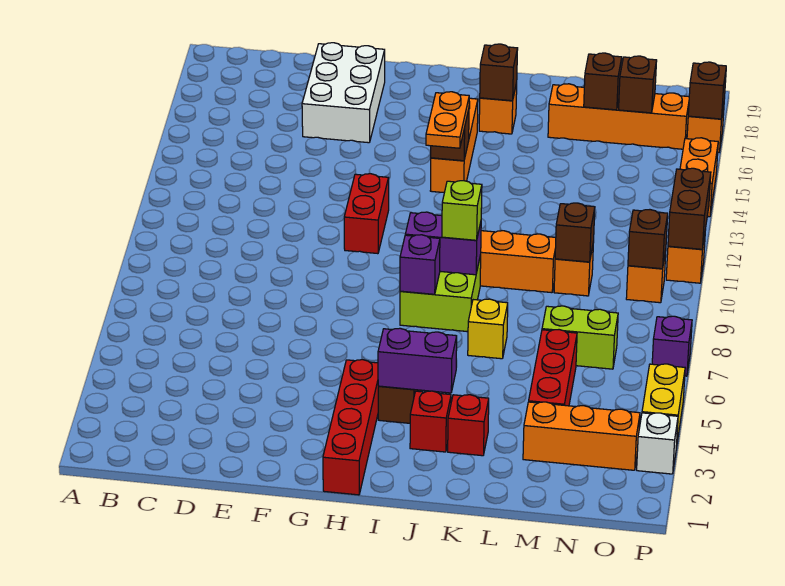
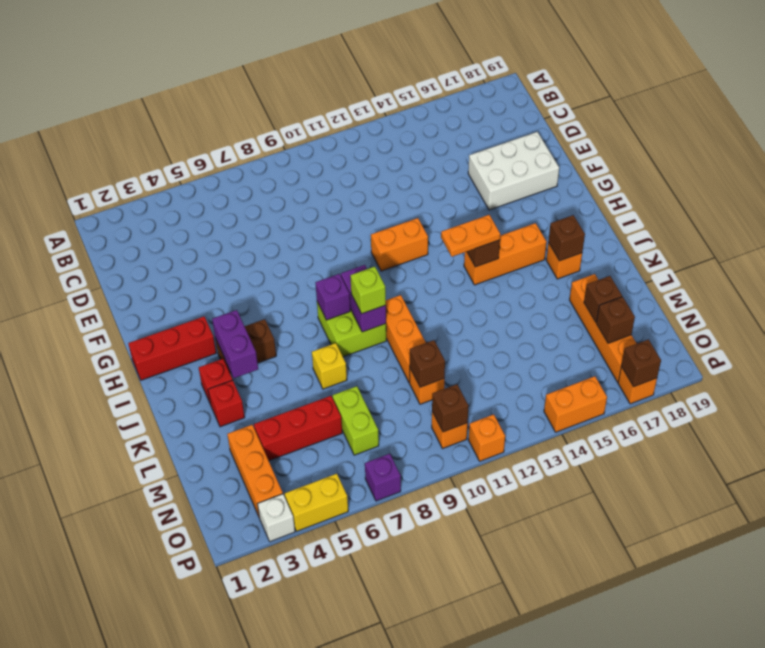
red 1x2 brick [344,174,389,254] -> orange 1x2 brick [371,218,428,271]
red 1x4 brick [323,360,378,495] -> red 1x3 brick [128,317,216,380]
brown 1x2 brick [668,168,711,249] -> none

